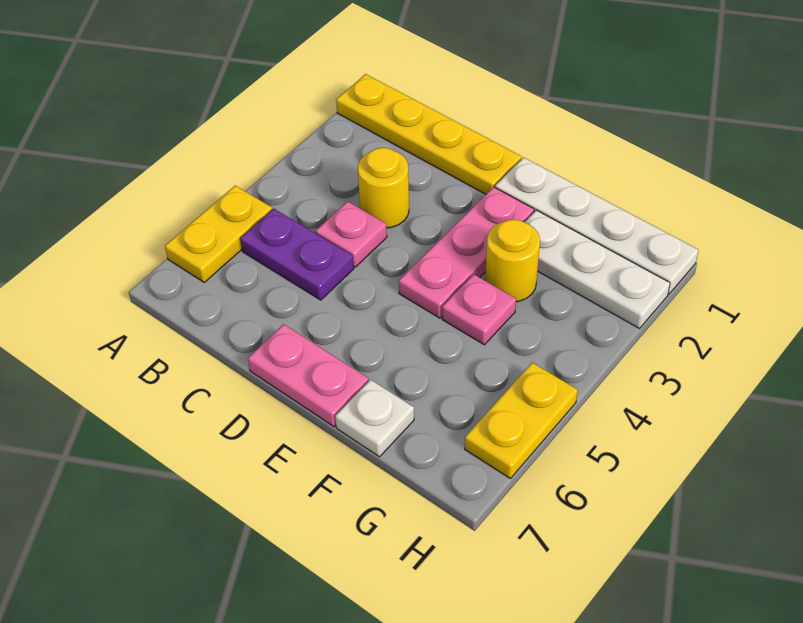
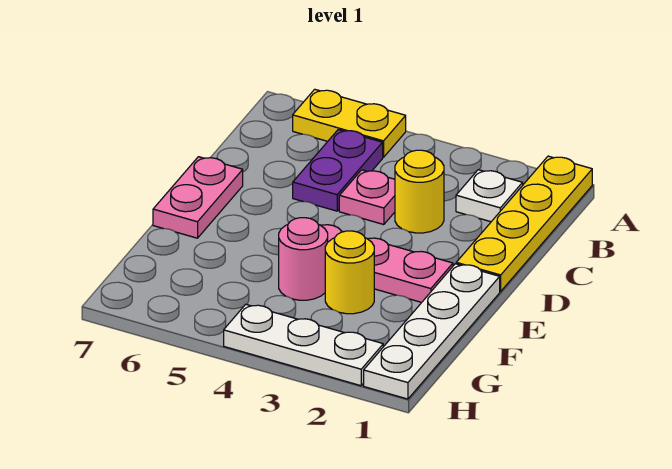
white 1x3 plate [525,210,670,329] -> white 1x3 plate turned to [224,304,384,386]
pink 1x1 plate [442,274,516,345] -> pink 1x1 round brick [279,218,328,300]
white 1x1 plate [335,380,414,457] -> white 1x1 plate moved to [456,170,523,222]
yellow 1x2 plate [465,363,578,479] -> none

